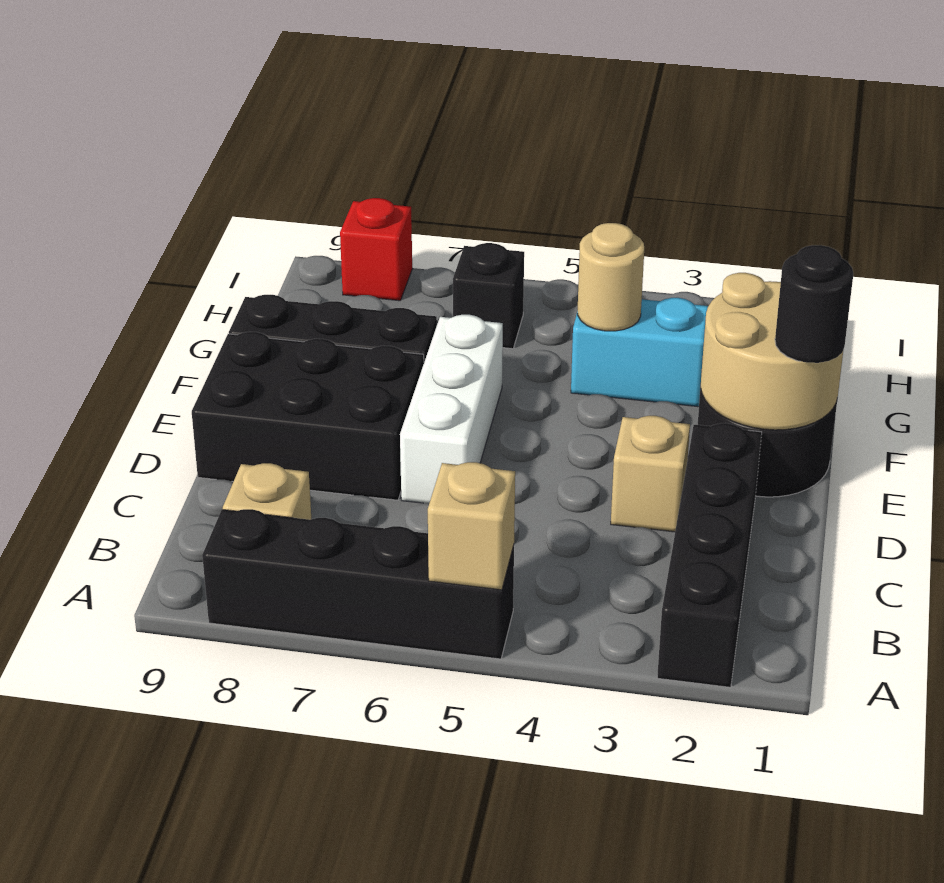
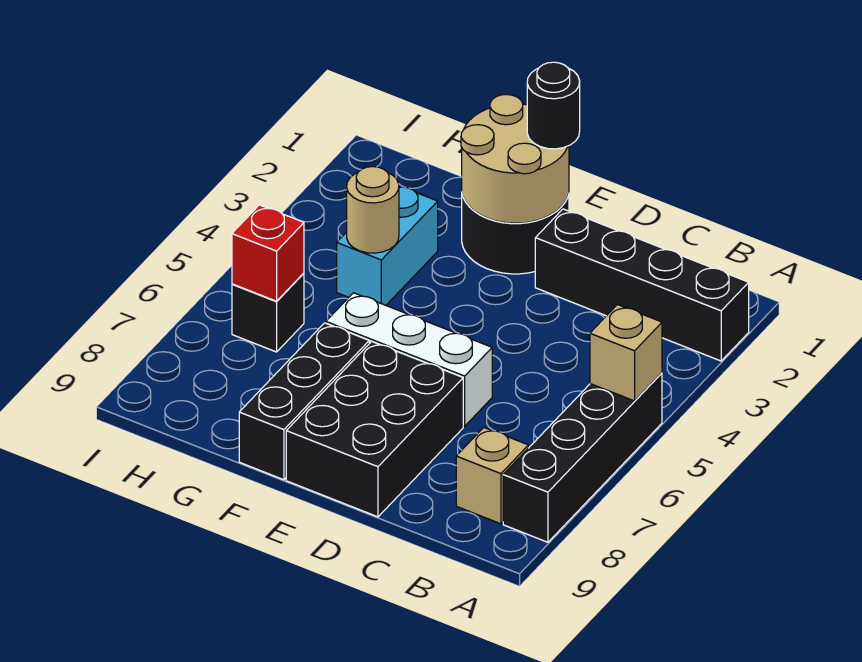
tan 1x1 brick [611,416,690,532] -> none
red 1x1 brick [340,198,412,301] -> red 1x1 brick moved to [232,205,304,301]

